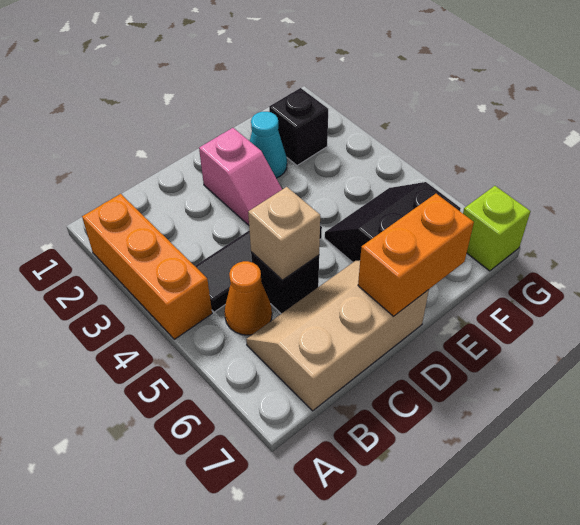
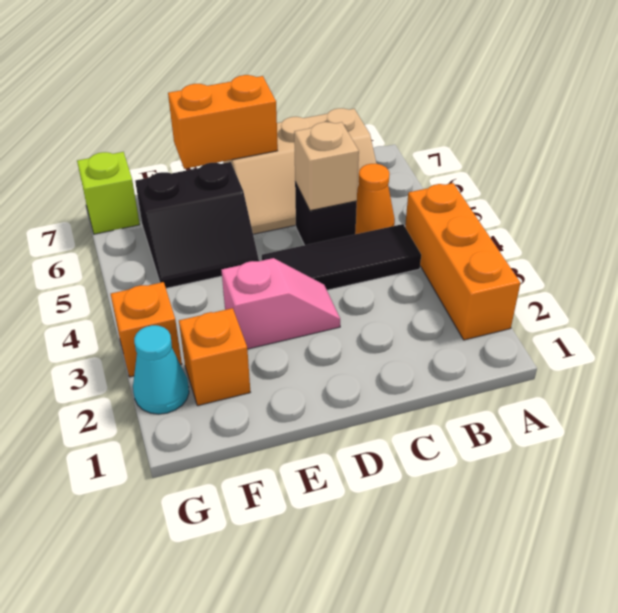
pink 1x2 slope [199,128,282,225] -> pink 1x2 slope turned to [221,258,340,349]
cyan 1x1 cone [250,112,287,178] -> cyan 1x1 cone moved to [133,325,189,414]
black 1x1 brick [269,88,328,165] -> orange 1x1 brick [179,308,250,406]
none -> orange 1x1 brick [111,282,182,377]

